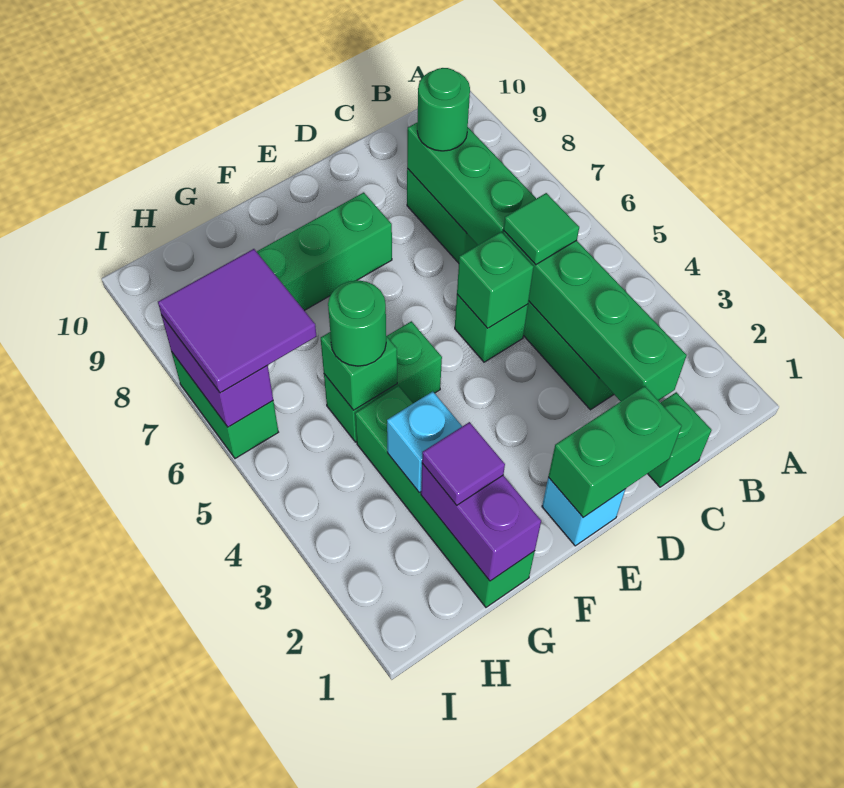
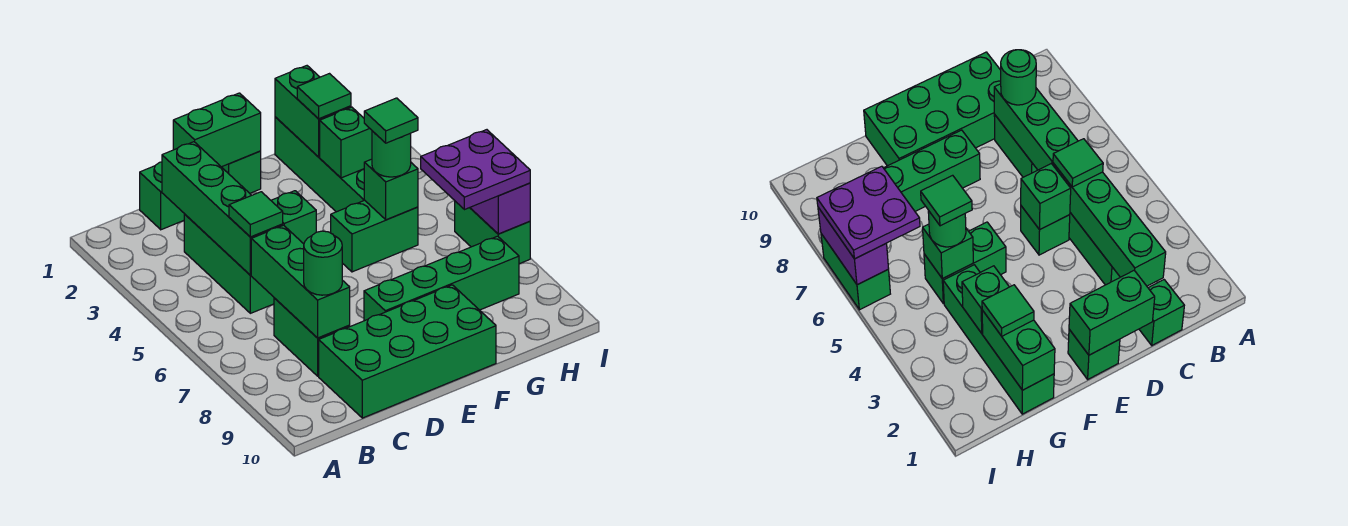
none -> green 2x4 brick [319,285,496,418]
cyan 1x1 brick [542,477,625,546] -> green 1x1 brick [222,151,261,193]
purple 1x2 brick [421,463,541,581] -> green 1x2 brick [275,66,351,157]
purple 1x1 tile [422,422,505,505] -> green 1x1 tile [297,74,351,119]
cyan 1x1 brick [387,392,462,493] -> green 1x1 brick [320,107,372,178]
none -> green 1x1 tile [364,98,418,143]
purple 2x2 tile [158,249,317,393] -> purple 2x2 plate [421,130,530,210]

